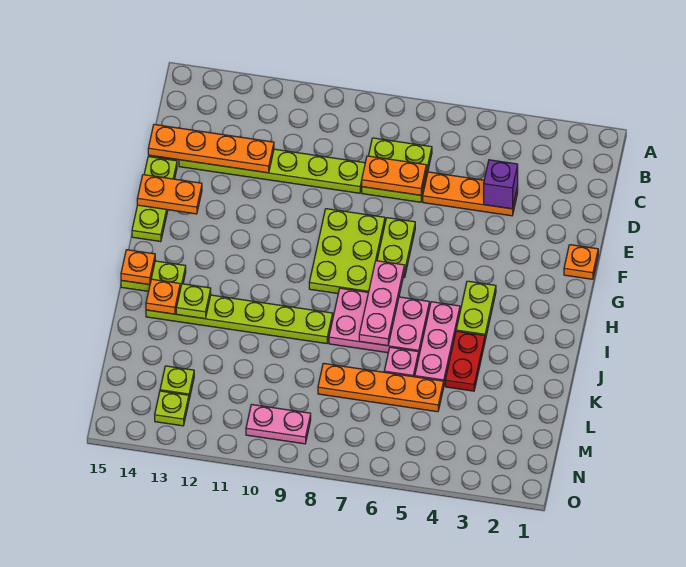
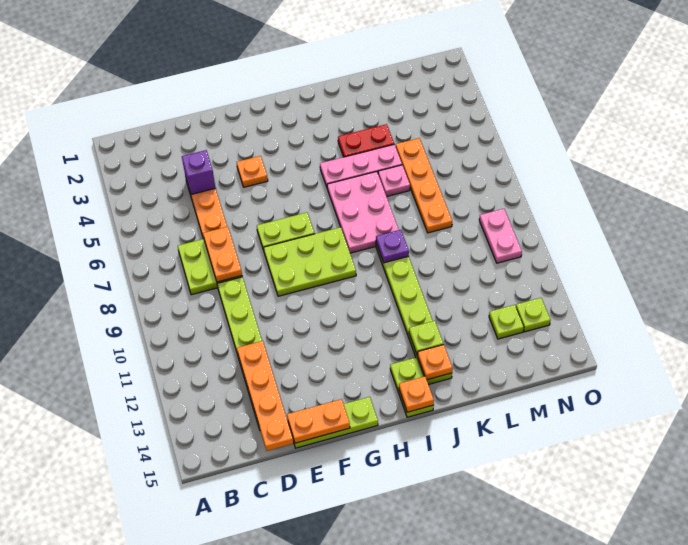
orange 1x1 plate [564,245,598,279] -> orange 1x1 plate moved to [237,156,268,187]
orange 1x2 plate [137,175,202,214] -> orange 1x2 plate turned to [287,399,350,443]
lime 1x2 plate [456,281,496,340] -> none
pink 1x3 plate [359,261,404,346] -> none
none -> purple 1x1 plate [376,230,409,263]

